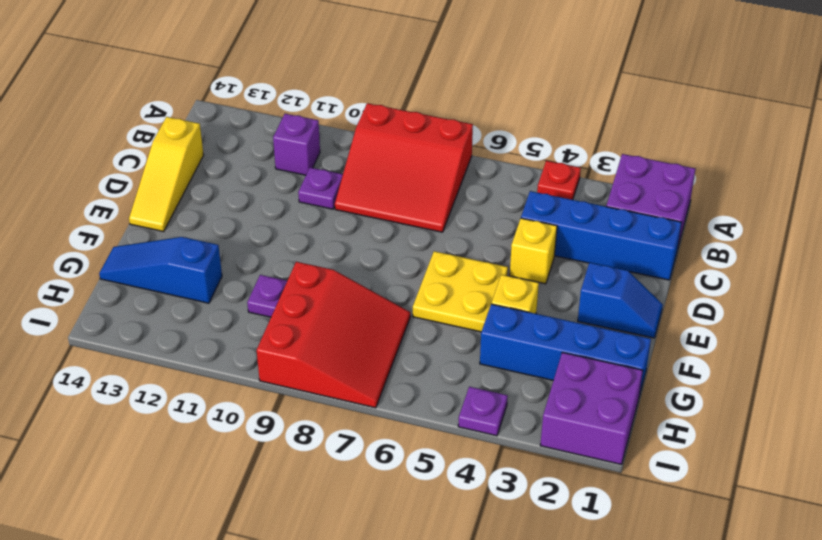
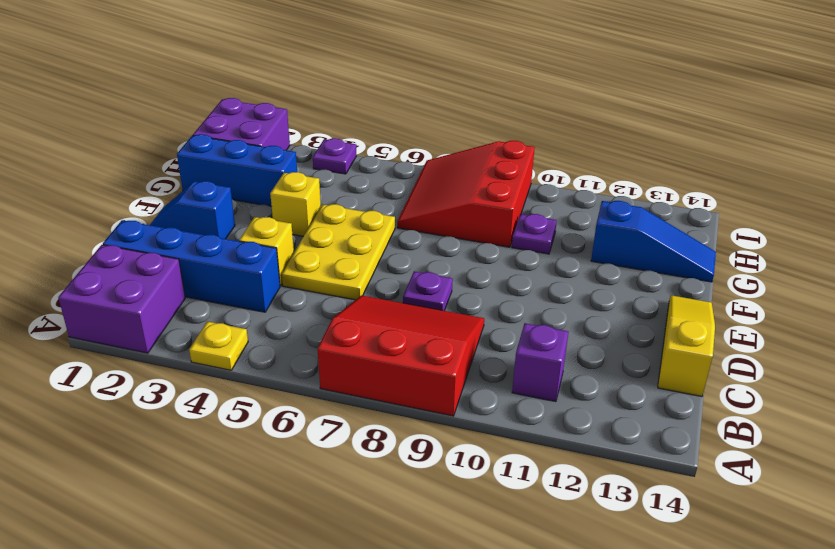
red 1x1 plate [537,161,581,200] -> yellow 1x1 plate [189,321,248,370]
purple 1x1 plate [298,167,343,209] -> purple 1x1 plate moved to [403,271,453,311]
yellow 2x2 plate [413,251,508,332] -> yellow 2x3 plate [282,204,395,300]
blue 1x4 brick [480,304,651,396] -> blue 1x3 brick [177,134,297,207]

